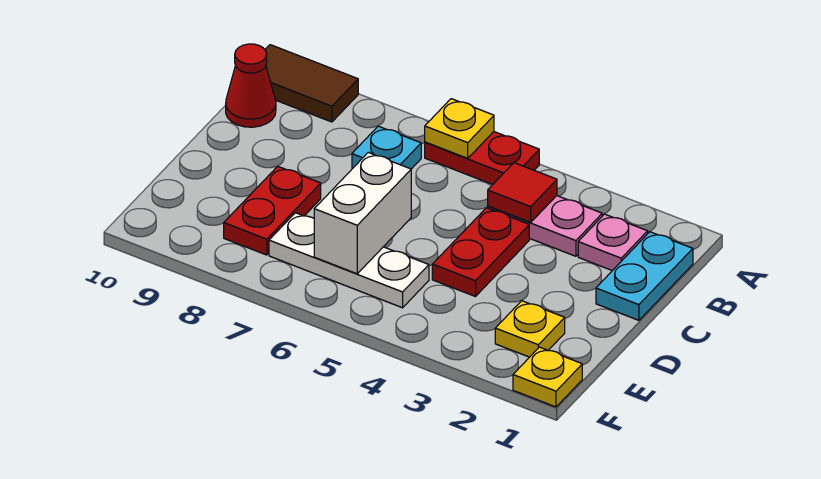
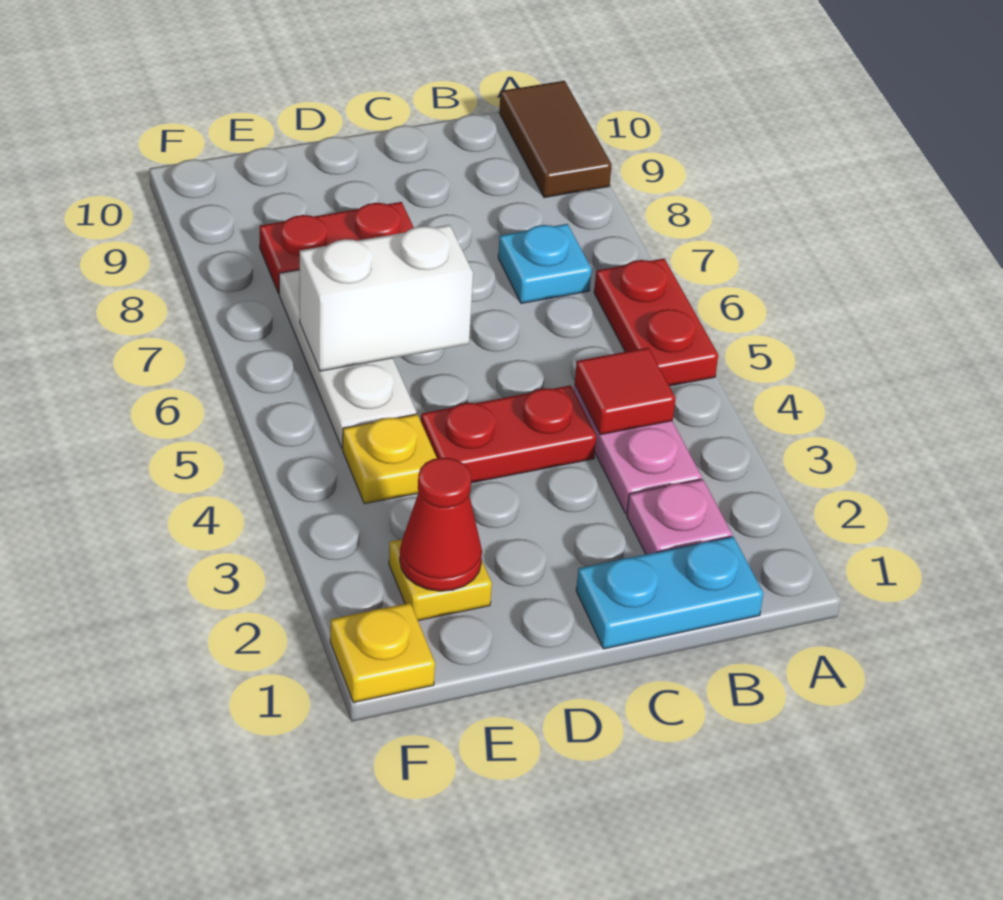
yellow 1x1 plate [425,99,494,158] -> yellow 1x1 plate moved to [343,414,437,504]
red 1x1 cone [226,44,276,127] -> red 1x1 cone moved to [400,458,482,591]

